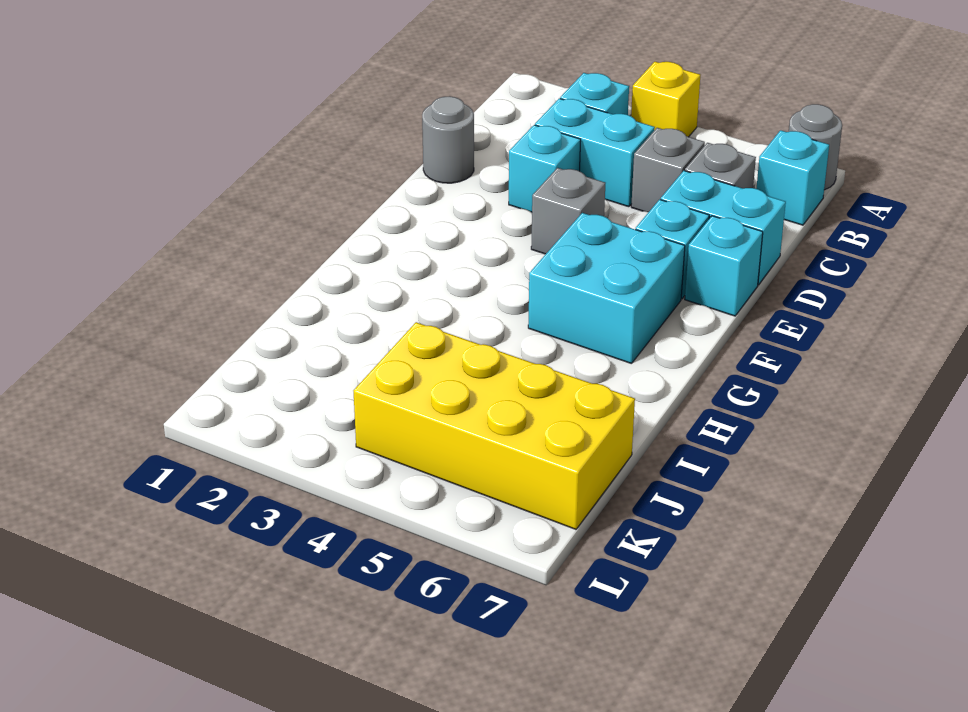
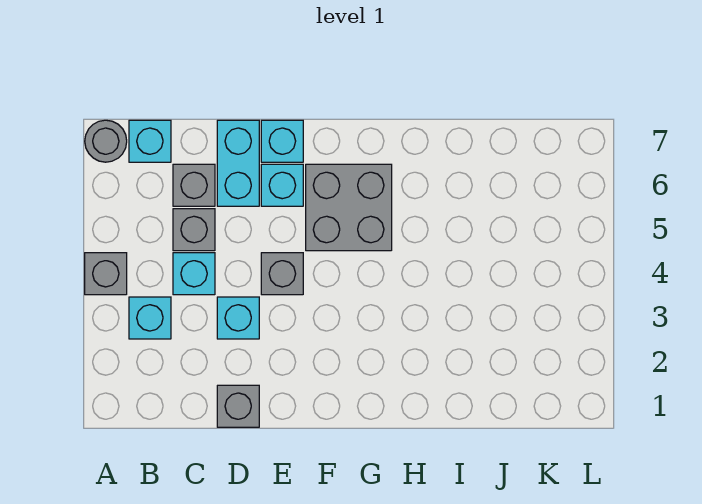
yellow 1x1 brick [631,62,700,137] -> grey 1x1 brick [85,253,127,295]
cyan 1x2 brick [535,98,655,207] -> cyan 1x1 brick [173,253,215,295]
grey 1x1 round brick [422,96,474,183] -> grey 1x1 brick [217,385,259,427]
cyan 2x2 brick [528,213,685,364] -> grey 2x2 brick [306,164,392,251]
yellow 2x4 brick [354,322,635,529] -> none

